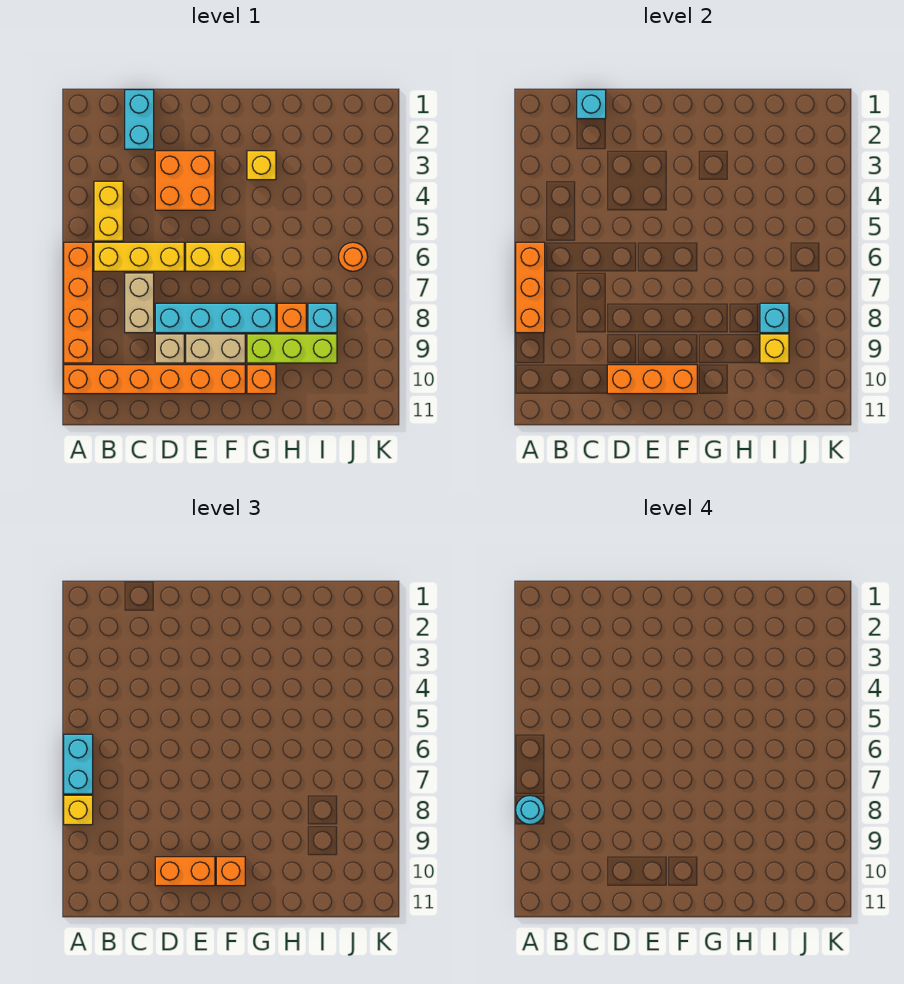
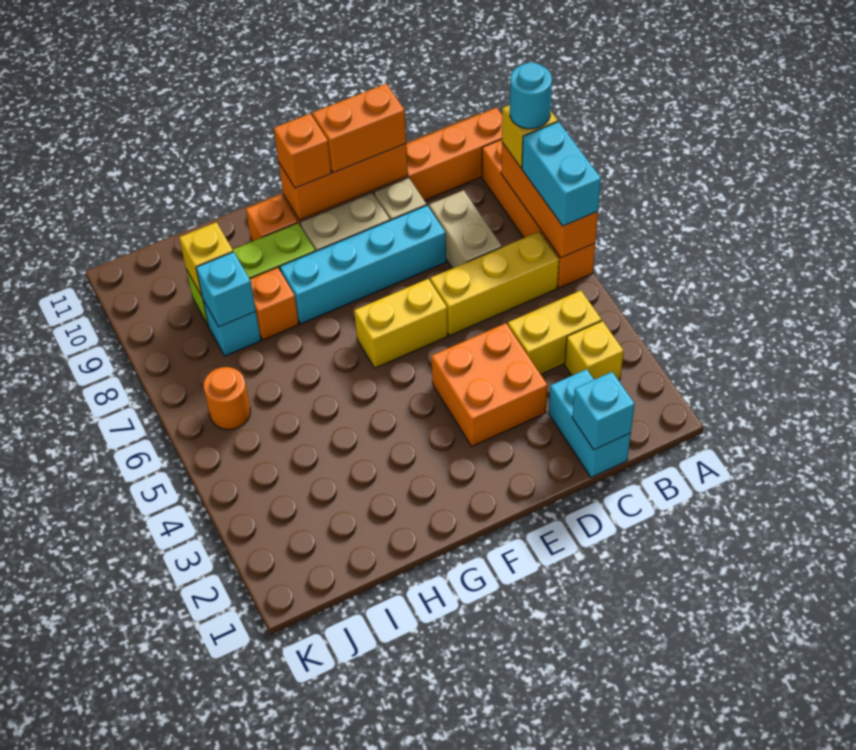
yellow 1x2 brick [94,181,123,241] -> yellow 1x2 brick turned to [508,290,602,374]
yellow 1x1 brick [247,151,276,180] -> yellow 1x1 brick moved to [565,321,624,380]

